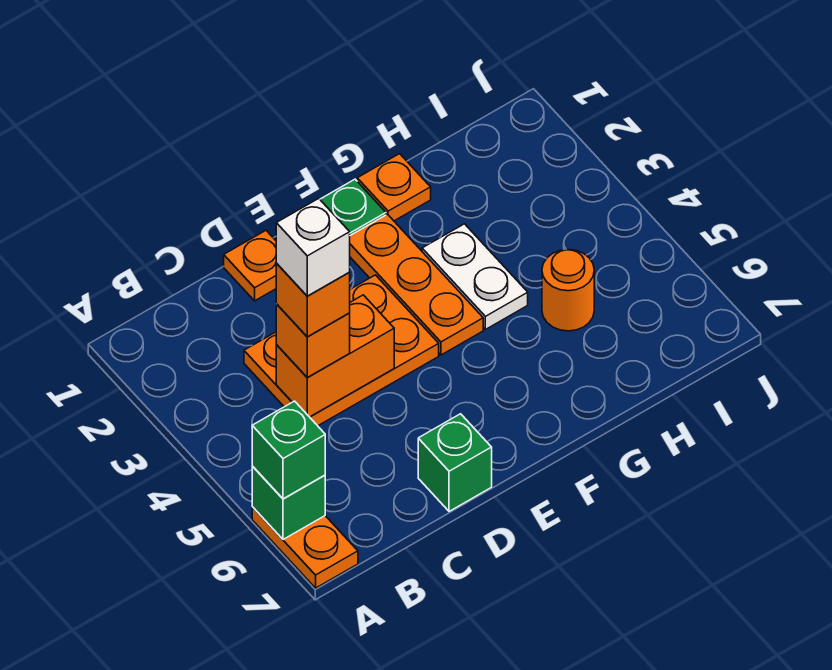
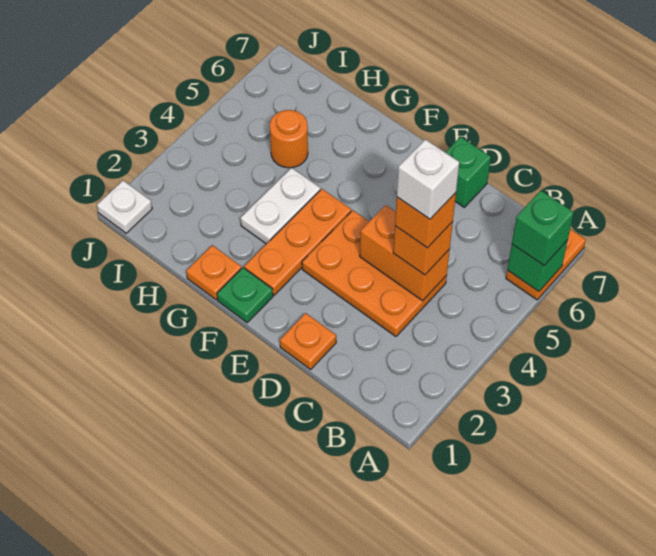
none -> white 1x1 plate [97,181,152,233]

